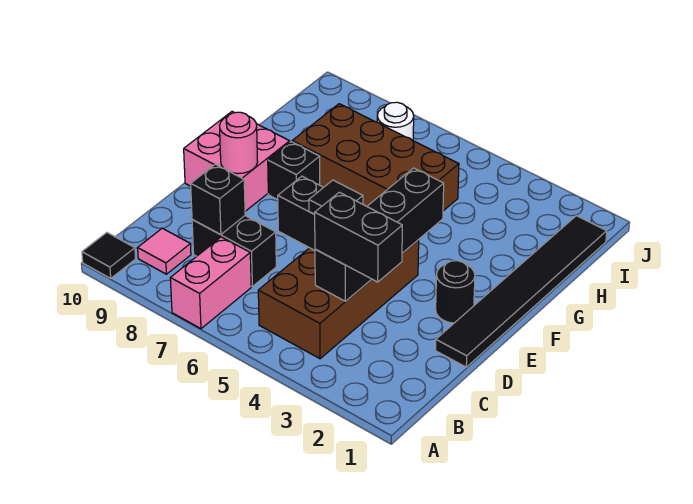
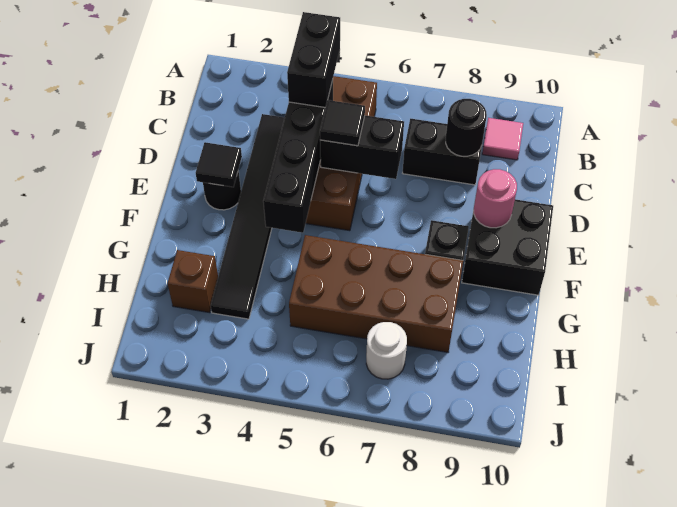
pink 1x2 brick [170,237,251,329] -> none
black 1x1 tile [82,233,136,278] -> black 1x1 tile moved to [196,142,242,187]
black 1x2 brick [314,192,402,282] -> black 1x2 brick turned to [287,12,340,107]
black 1x1 brick [191,164,245,235] -> black 1x1 round brick [446,99,487,156]
black 1x6 tile [436,216,607,367] -> black 1x6 tile moved to [211,114,285,319]
pink 2x2 brick [184,111,290,211] -> black 2x2 brick [462,199,553,295]
none -> brown 1x1 brick [168,250,218,313]

